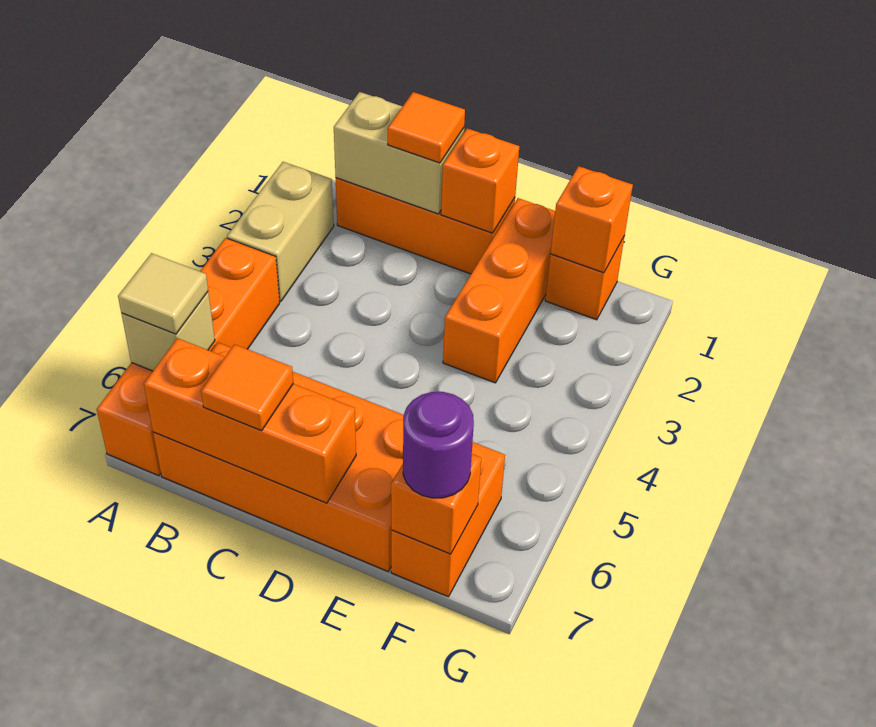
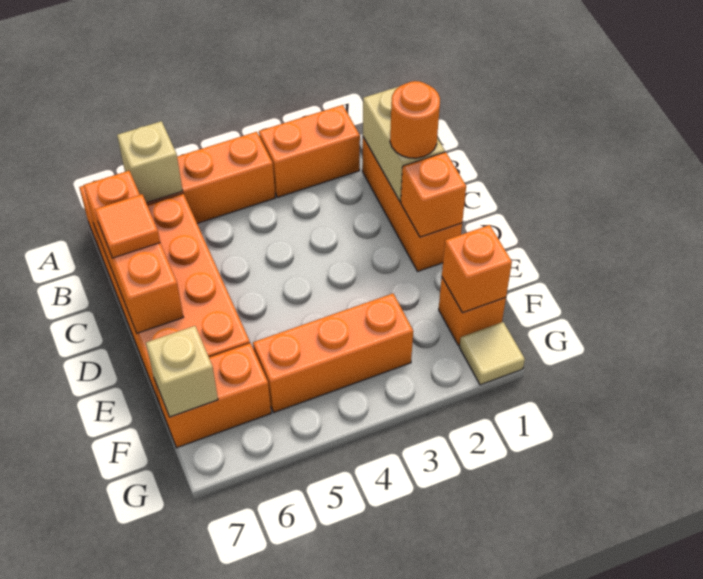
tan 1x2 brick [227,162,334,301] -> orange 1x2 brick [259,105,360,197]
tan 1x1 tile [118,253,208,334] -> tan 1x1 tile moved to [459,322,525,385]
orange 1x1 tile [388,92,465,163] -> orange 1x1 round brick [390,81,440,158]
orange 1x3 brick [443,198,555,383] -> orange 1x3 brick moved to [253,294,413,412]
orange 1x1 brick [391,454,481,554] -> tan 1x1 brick [146,326,218,417]
purple 1x1 round brick [403,392,474,498] -> none

